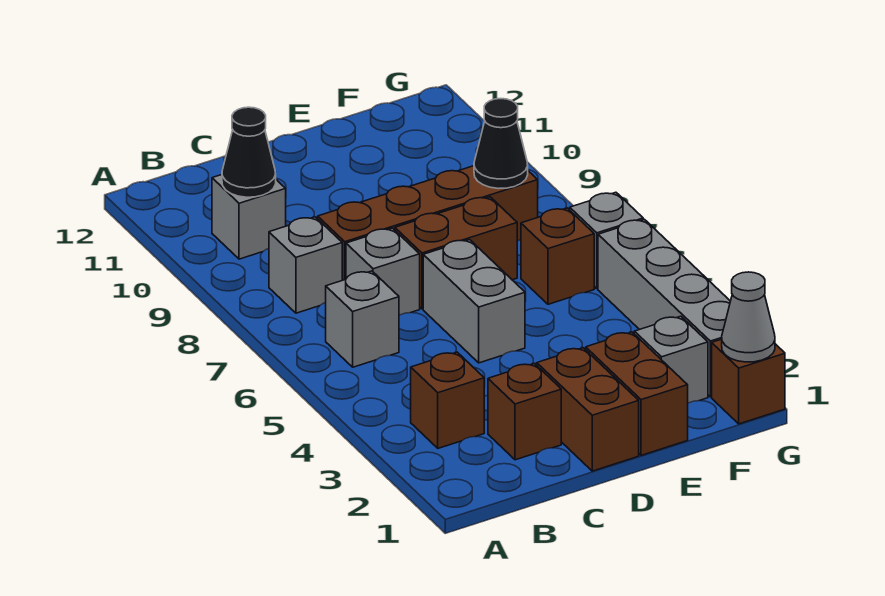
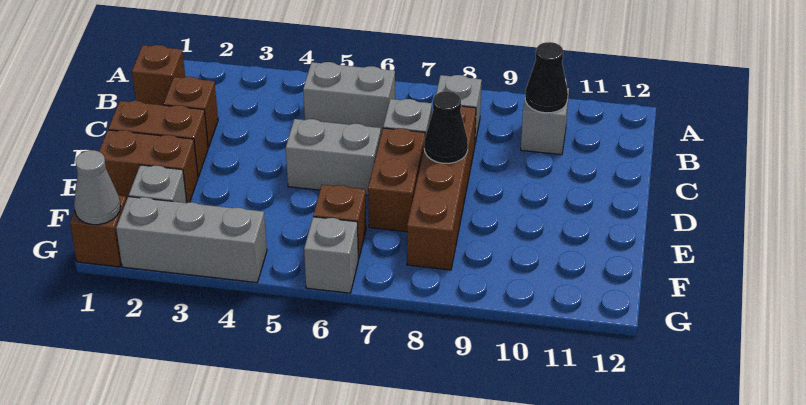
brown 1x1 brick [411,352,484,448] -> brown 1x1 brick moved to [132,45,185,105]
grey 1x1 brick [326,271,399,367] -> grey 1x2 brick [303,62,395,134]
black 1x1 cone [474,99,528,189] -> black 1x1 cone moved to [424,91,468,163]
grey 1x4 brick [598,219,730,397] -> grey 1x3 brick [116,197,267,283]

